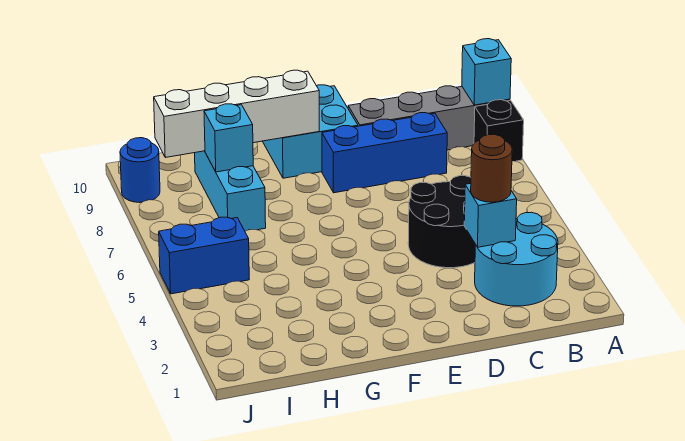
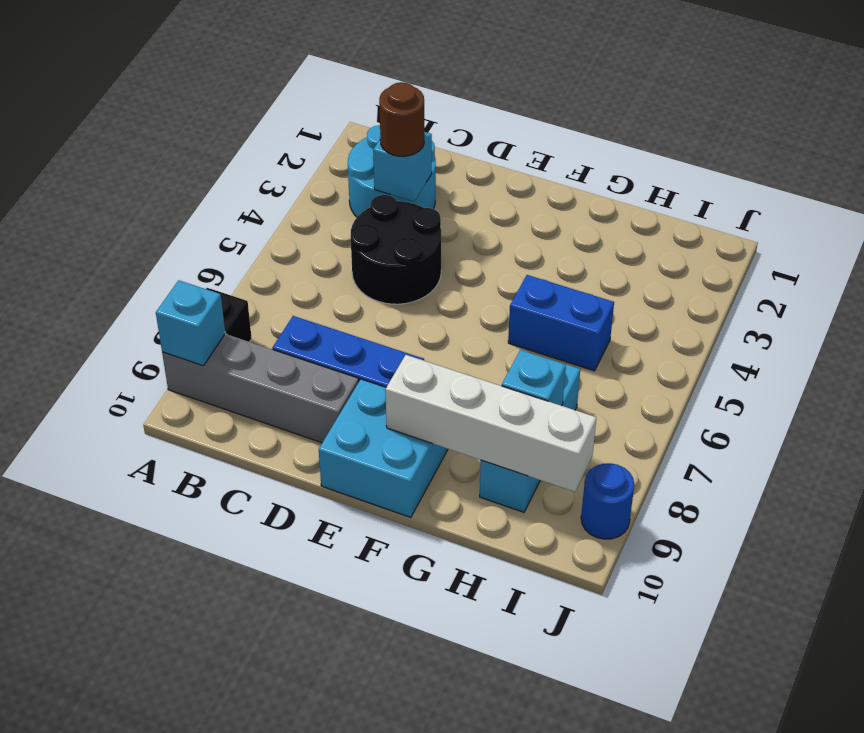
blue 1x2 brick [159,217,249,294] -> blue 1x2 brick moved to [508,275,614,371]

